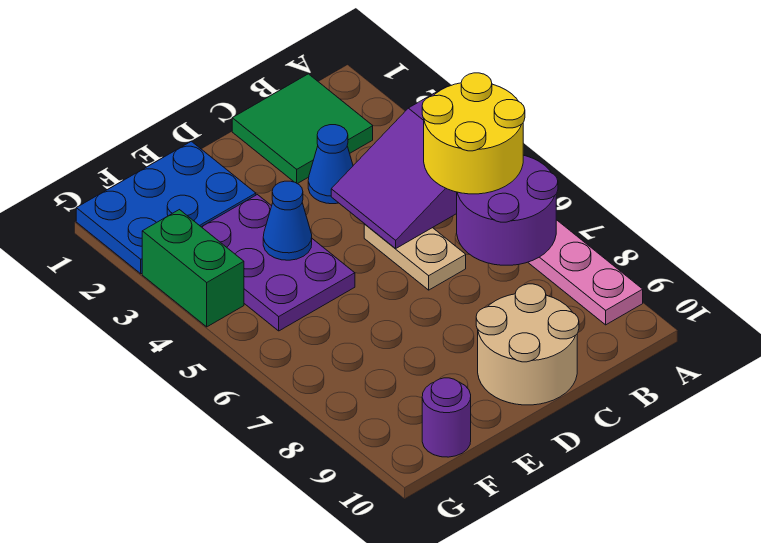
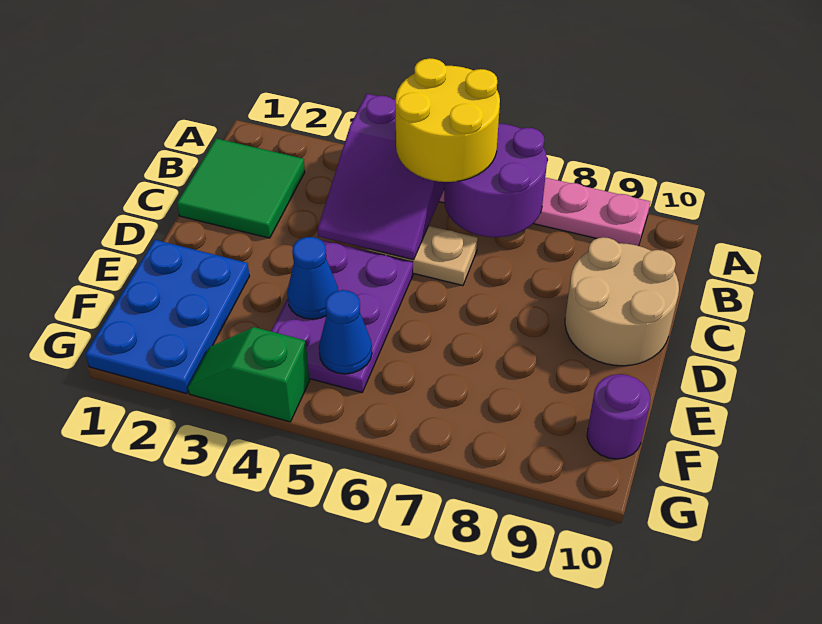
blue 1x1 cone [308,125,353,204] -> blue 1x1 cone moved to [319,290,372,374]
purple 2x3 plate [202,195,355,331] -> purple 2x3 plate turned to [271,240,413,393]
green 1x2 brick [142,210,244,327] -> green 1x2 slope [188,327,310,422]

